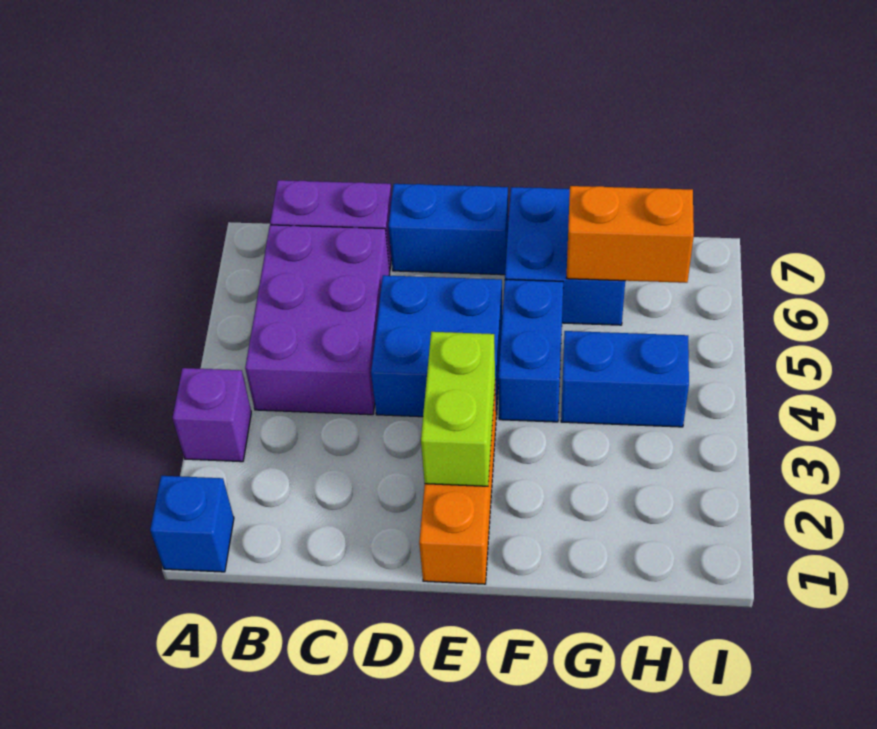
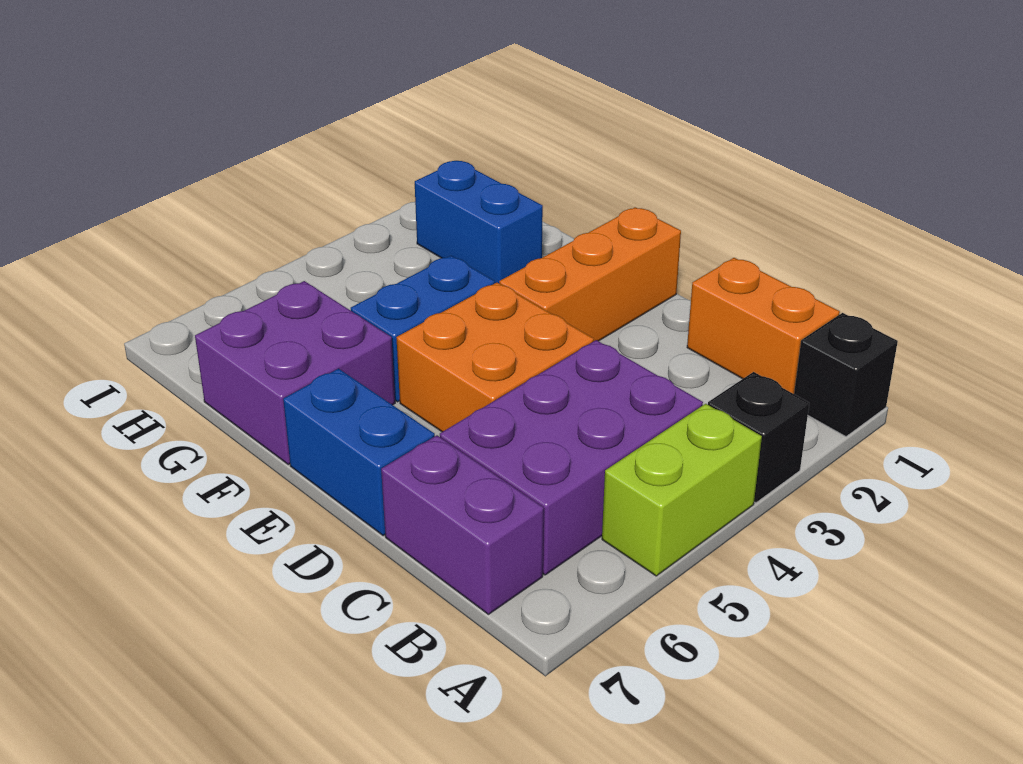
blue 1x1 brick [150,476,234,572] -> black 1x1 brick [794,313,898,437]
purple 1x1 brick [172,368,251,462] -> black 1x1 brick [708,372,809,503]
blue 2x2 brick [371,275,502,417] -> orange 2x2 brick [396,283,594,432]
lime 1x2 brick [421,332,495,486] -> lime 1x2 brick moved to [602,404,762,576]
blue 2x2 brick [505,187,625,325] -> purple 2x2 brick [195,281,395,464]
blue 1x2 brick [561,331,689,427] -> blue 1x2 brick moved to [415,161,543,283]
orange 1x2 brick [567,186,694,283] -> orange 1x2 brick moved to [687,258,840,394]

